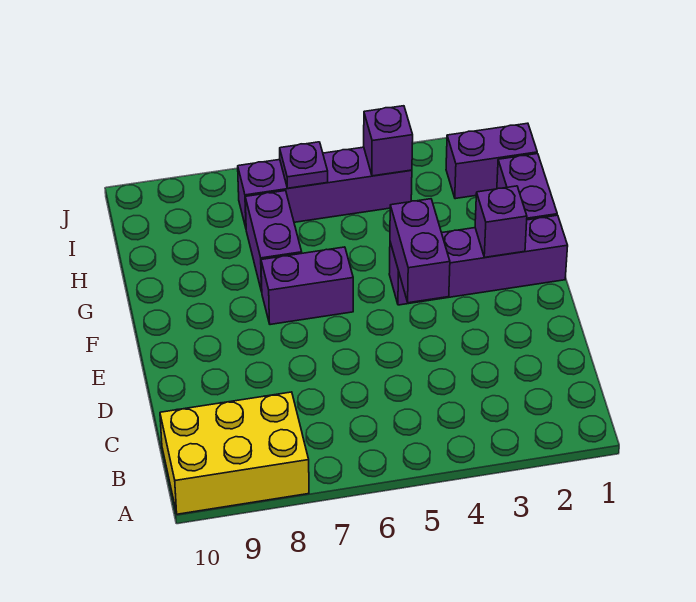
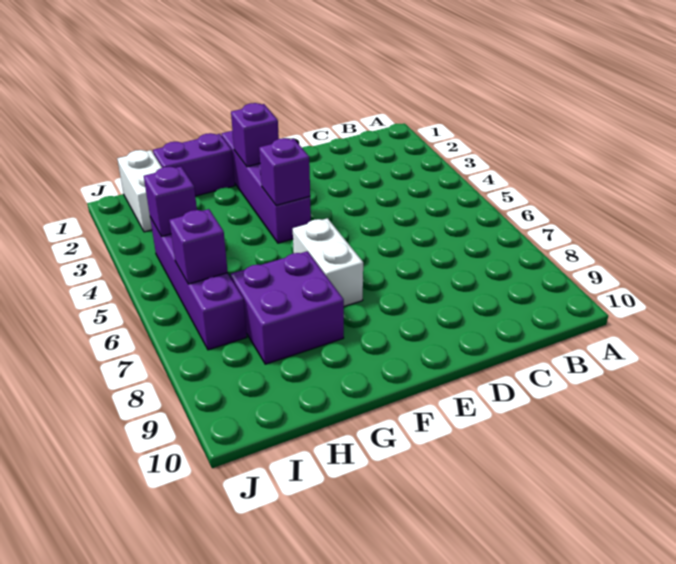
yellow 2x3 brick [160,392,309,514] -> none
purple 1x2 brick [390,199,450,303] -> purple 1x1 brick [259,138,310,206]
purple 1x2 brick [261,247,353,325] -> white 1x2 brick [293,218,363,306]
purple 1x2 brick [245,191,302,292] -> purple 2x2 brick [231,251,344,364]
purple 1x2 brick [446,123,537,199] -> white 1x2 brick [117,150,162,232]
purple 1x1 plate [280,142,328,188] -> purple 1x1 brick [169,209,228,284]

